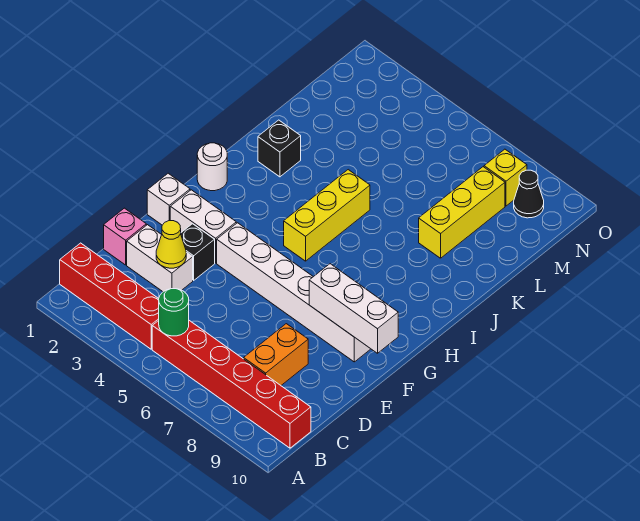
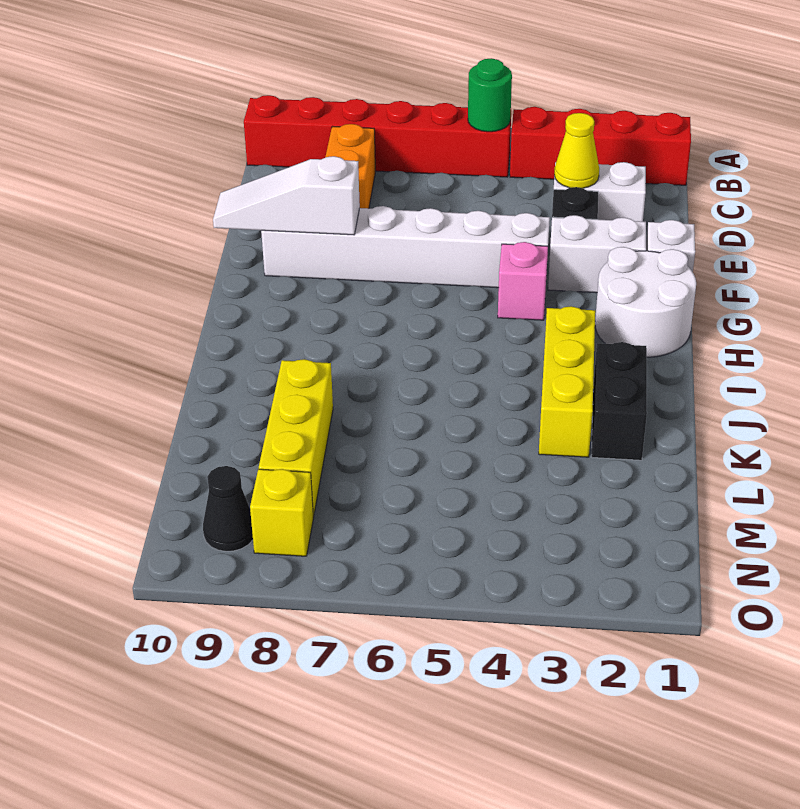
pink 1x1 brick [104,208,146,265] -> pink 1x1 brick moved to [498,242,548,320]
white 1x3 brick [309,264,398,353] -> white 1x3 slope [213,156,360,235]
white 1x1 round brick [197,143,227,191] -> white 2x2 round brick [595,247,696,357]
yellow 1x3 brick [284,170,370,261] -> yellow 1x3 brick moved to [539,306,595,457]
black 1x1 brick [258,120,301,177] -> black 1x2 brick [591,342,647,460]

